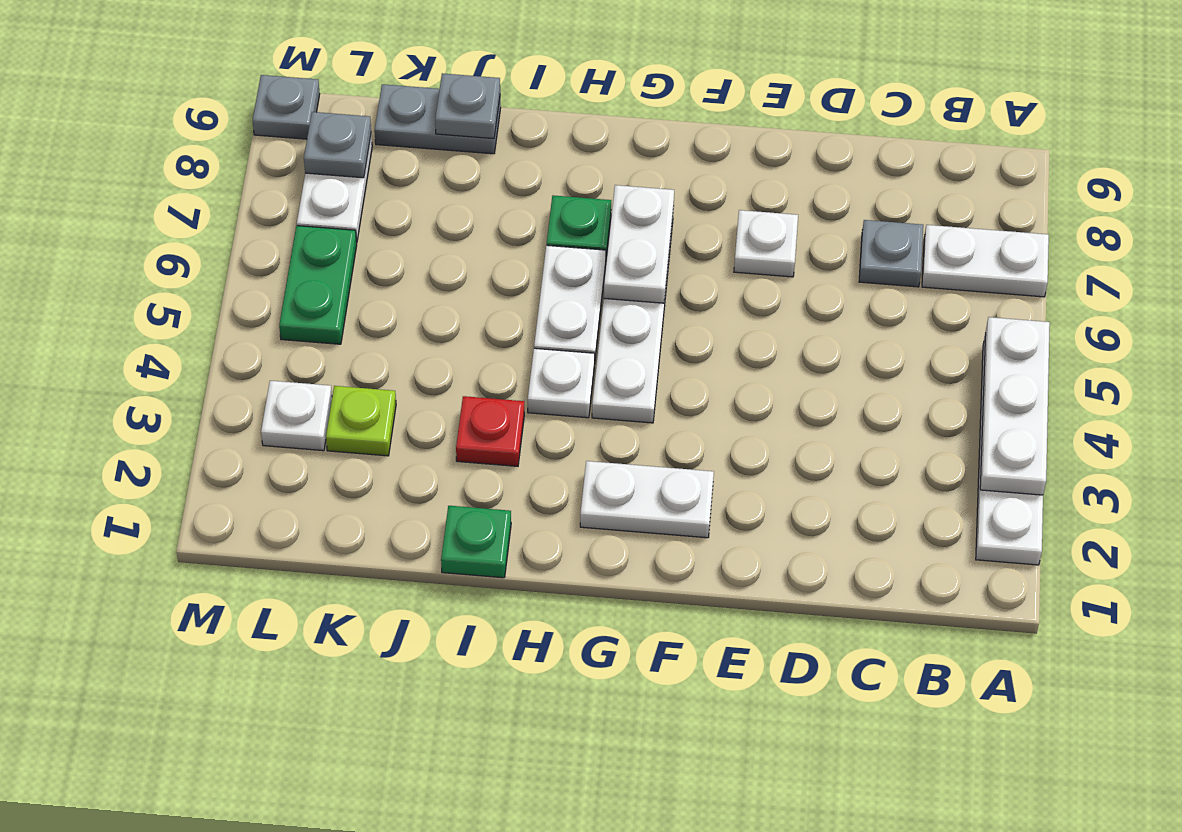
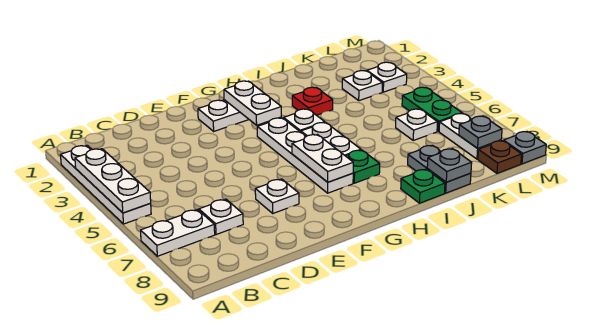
grey 1x1 plate [859,220,923,287] -> white 1x1 plate [199,199,243,235]
none -> white 1x2 plate [224,81,281,125]
green 1x1 plate [441,506,511,578] -> green 1x1 plate moved to [401,169,445,203]
grey 1x2 plate [375,84,501,154] -> grey 1x2 plate turned to [408,145,471,193]
lime 1x1 plate [326,386,396,456] -> white 1x1 plate [342,71,382,101]
none -> white 1x1 plate [396,109,437,140]
none -> brown 1x1 plate [478,141,522,173]

